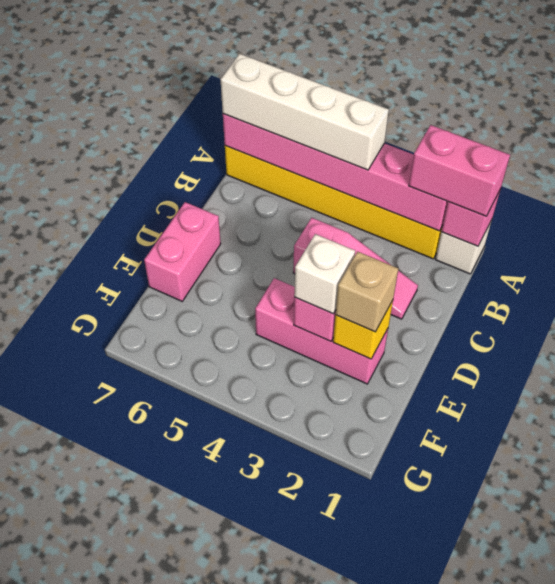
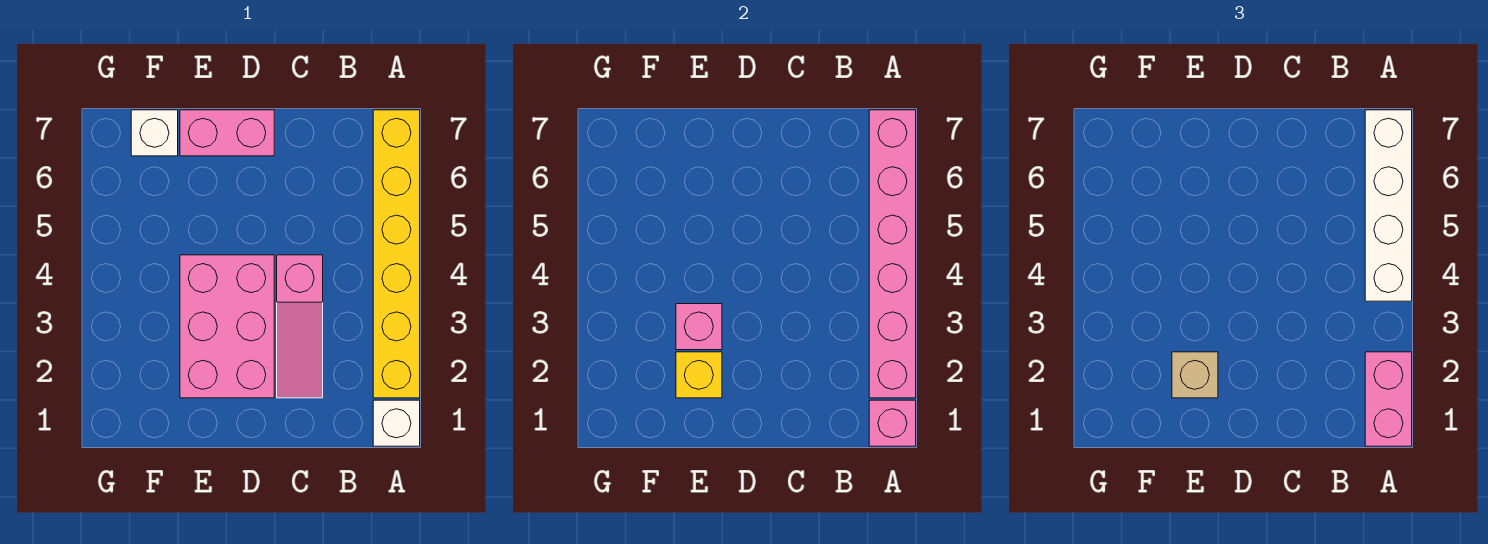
pink 1x3 brick [255,278,388,384] -> pink 2x3 brick [180,255,274,398]
white 1x1 brick [294,234,355,314] -> white 1x1 brick moved to [131,110,178,156]

